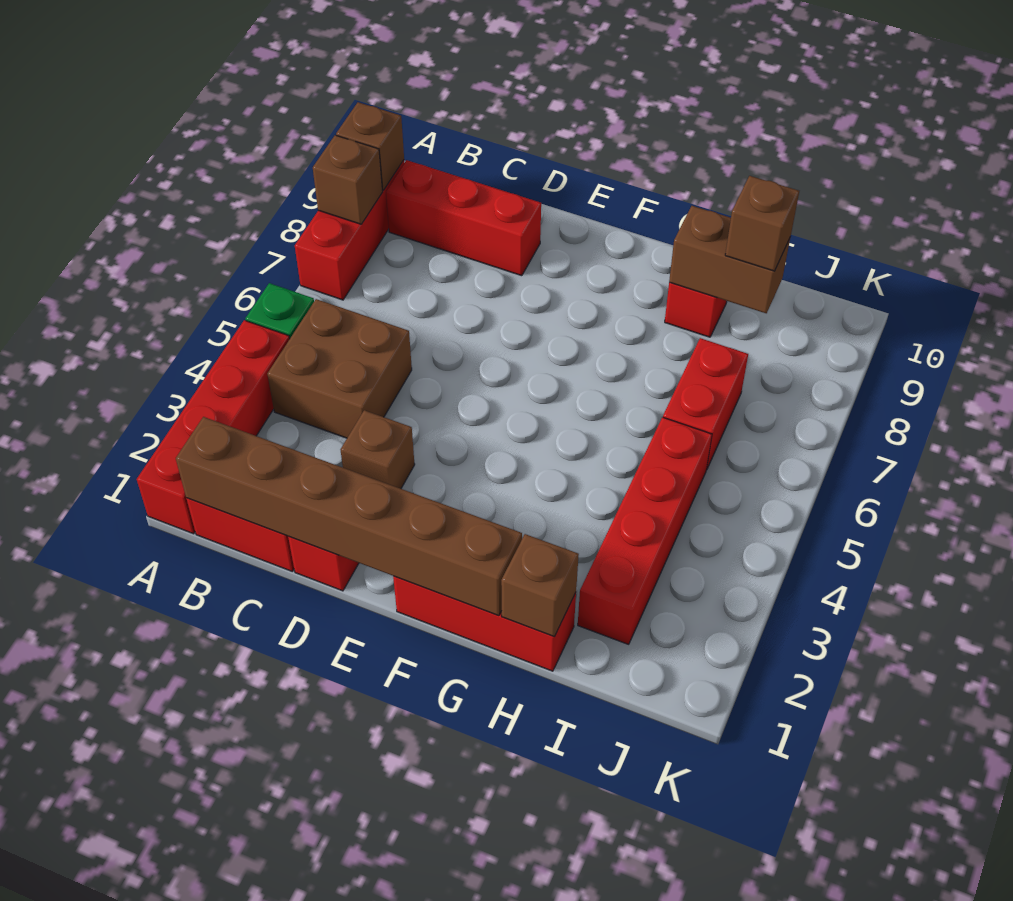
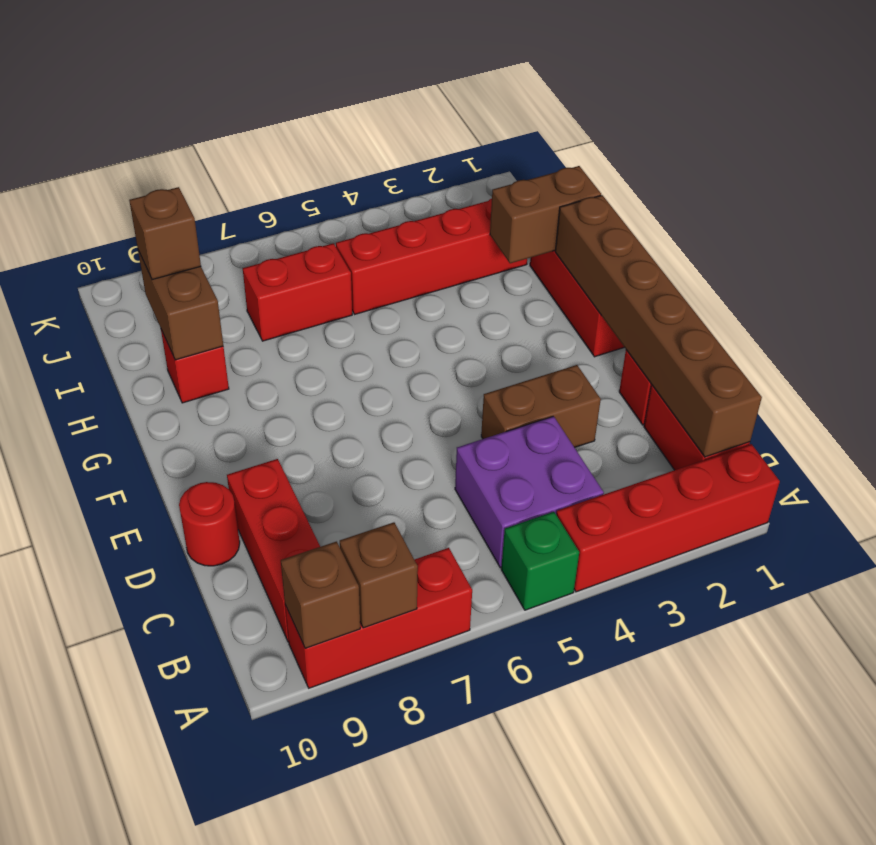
brown 2x2 brick [268,299,412,438] -> purple 2x2 brick [455,416,604,568]
brown 1x1 brick [341,410,415,489] -> brown 1x2 brick [481,365,601,448]
none -> red 1x1 round brick [179,482,240,566]
brown 1x1 brick [501,534,579,637] -> brown 1x2 brick [490,166,601,263]

